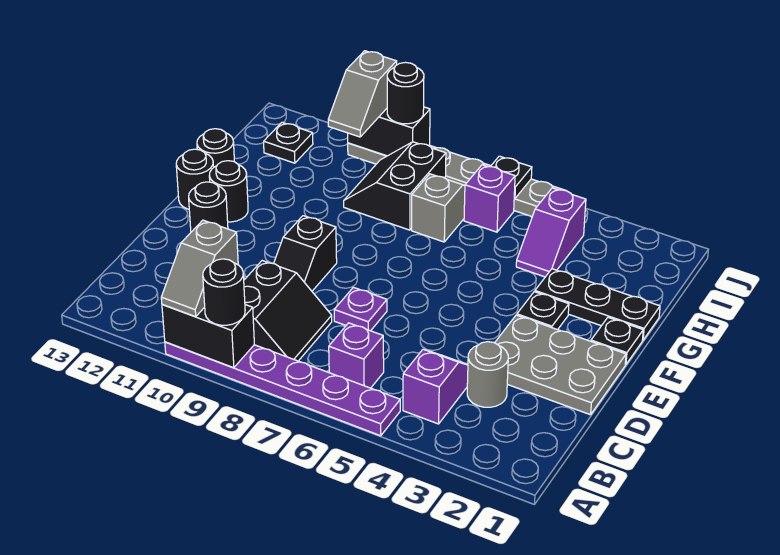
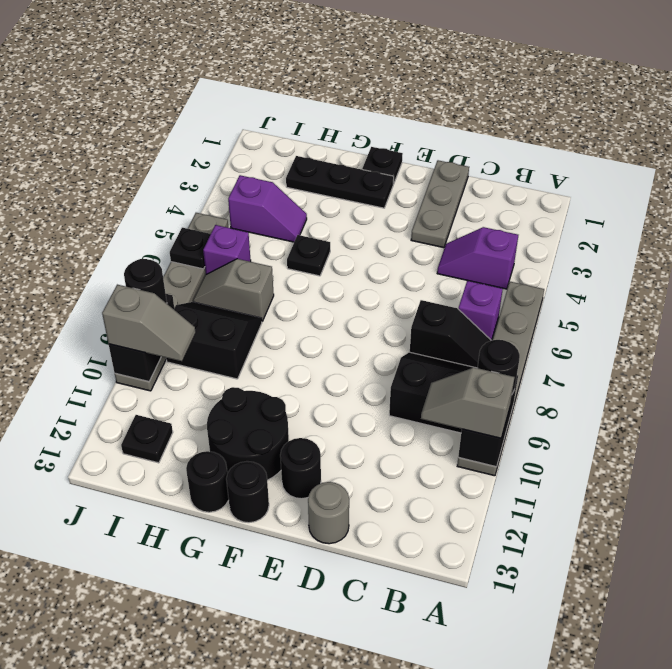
purple 1x6 plate [165,342,400,436] -> grey 1x6 plate [457,282,544,476]
grey 1x2 slope [161,220,238,317] -> grey 1x2 slope turned to [421,367,515,438]
grey 1x1 round brick [467,342,508,407] -> grey 1x1 round brick moved to [308,482,349,544]
grey 2x3 plate [495,315,626,415] -> grey 1x3 plate [411,160,469,248]
purple 1x1 plate [334,287,387,331] -> none
black 1x2 slope [274,216,337,291] -> black 1x2 slope moved to [410,300,491,368]
black 1x1 plate [517,292,569,330] -> black 1x1 plate moved to [287,235,330,276]
black 1x1 round brick [209,161,248,222] -> black 2x2 round brick [207,387,289,480]
black 1x3 plate [535,269,660,340] -> black 1x3 plate turned to [286,156,394,208]
black 2x2 slope [344,142,446,230] -> black 2x2 slope turned to [166,302,262,379]

